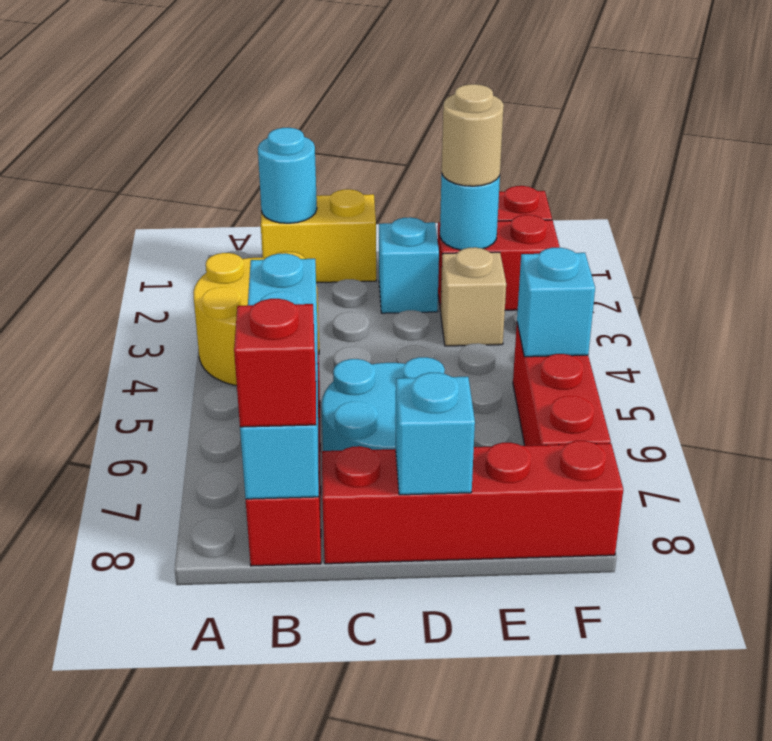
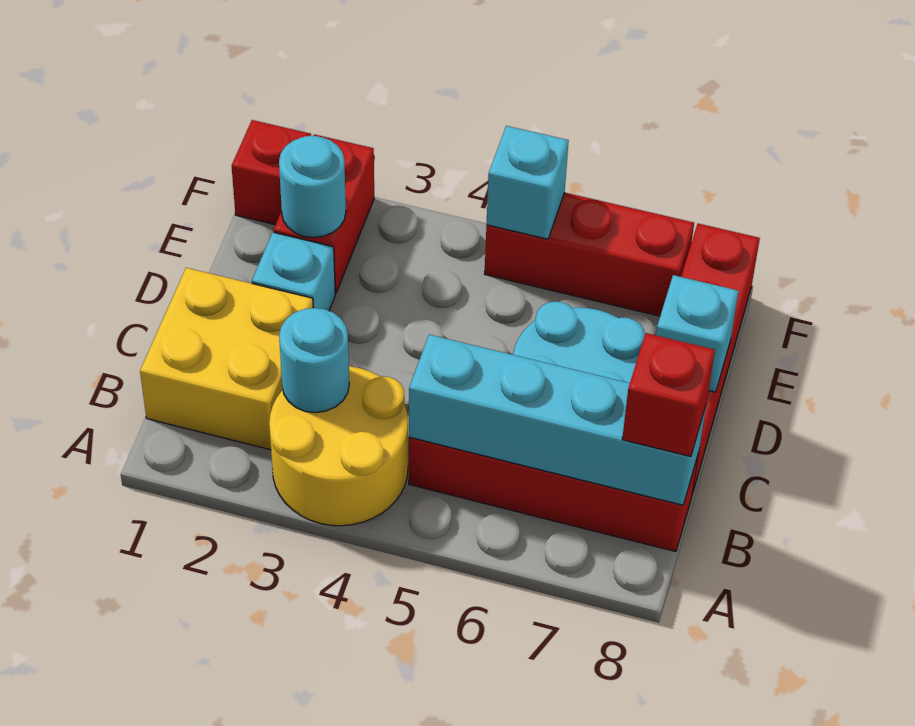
yellow 1x2 brick [261,189,376,283] -> yellow 2x2 brick [140,268,313,450]
cyan 1x1 round brick [258,128,317,223] -> cyan 1x1 round brick moved to [279,308,349,413]
tan 1x1 round brick [442,84,504,186] -> none
tan 1x1 brick [441,247,506,346] -> none

